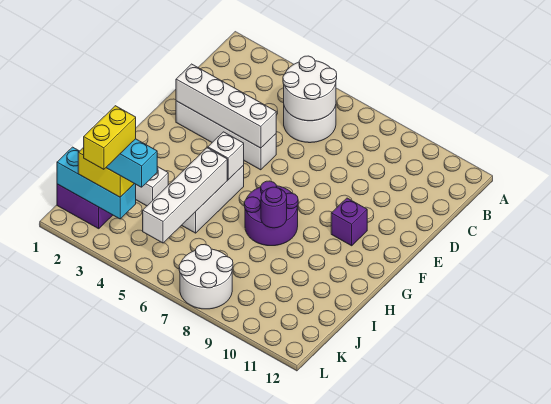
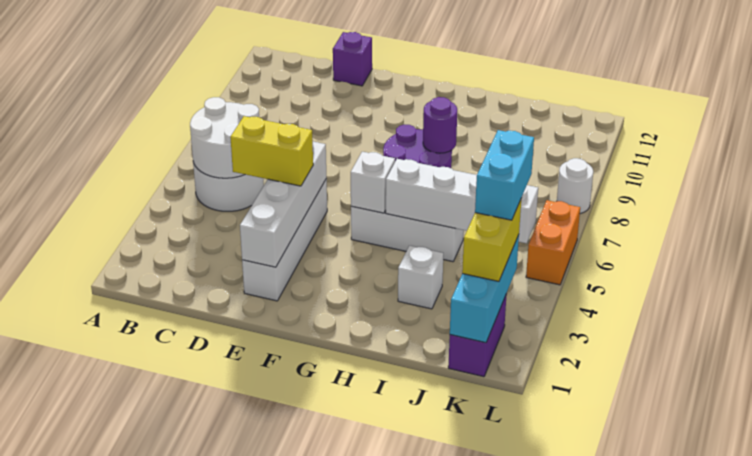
purple 1x1 brick [331,198,367,246] -> purple 1x1 brick moved to [333,32,372,86]
yellow 1x2 brick [84,106,136,169] -> yellow 1x2 brick moved to [230,116,313,186]
white 2x2 round brick [179,244,233,309] -> white 1x1 round brick [557,158,593,214]
none -> orange 1x2 brick [526,200,580,285]

